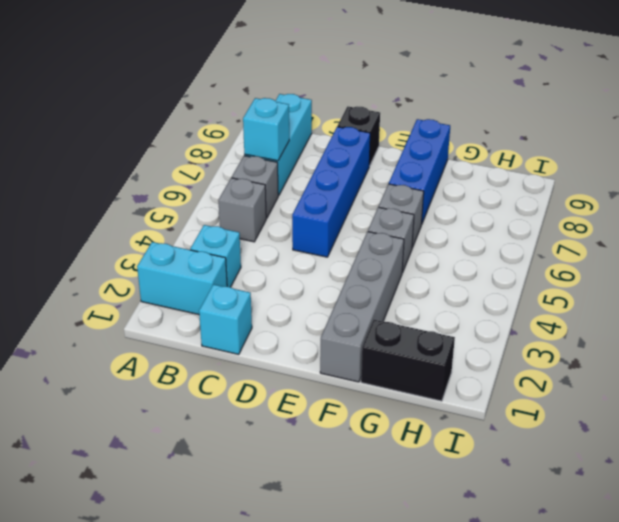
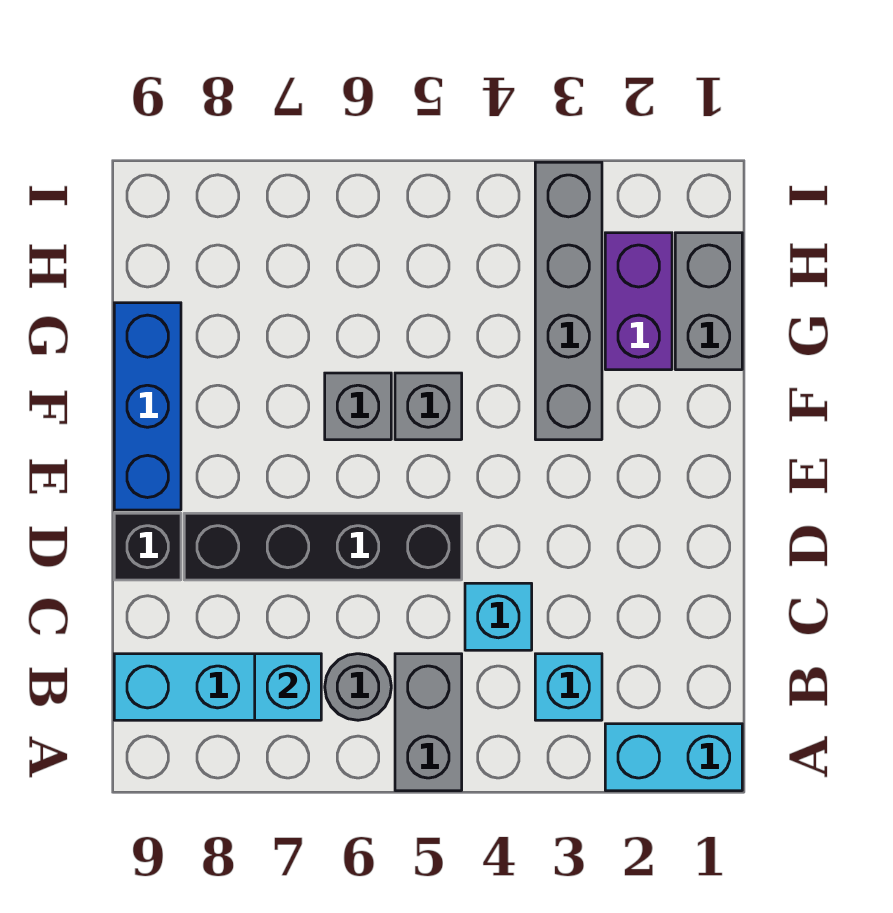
cyan 1x2 brick [137,242,227,315] -> cyan 1x2 brick turned to [605,724,742,791]
grey 1x1 brick [218,178,266,242] -> grey 1x2 brick [395,654,462,791]
grey 1x1 brick [232,156,279,218] -> grey 1x1 round brick [325,654,391,720]
cyan 1x1 brick [199,284,252,354] -> cyan 1x1 brick moved to [465,583,532,650]
blue 1x4 brick [292,127,370,257] -> black 1x4 brick [184,513,462,580]
grey 1x4 brick [320,232,404,382] -> grey 1x4 brick turned to [535,162,602,440]
blue 1x3 brick [389,119,450,223] -> blue 1x3 brick turned to [114,303,181,510]
black 1x2 brick [361,320,455,401] -> grey 1x2 brick [675,233,742,370]
none -> purple 1x2 brick [605,233,672,370]

